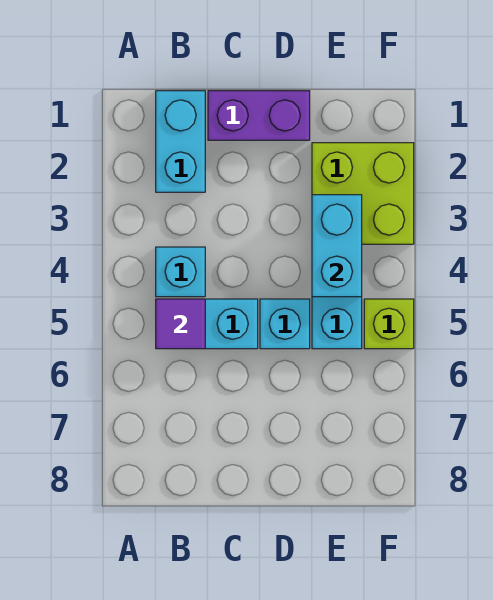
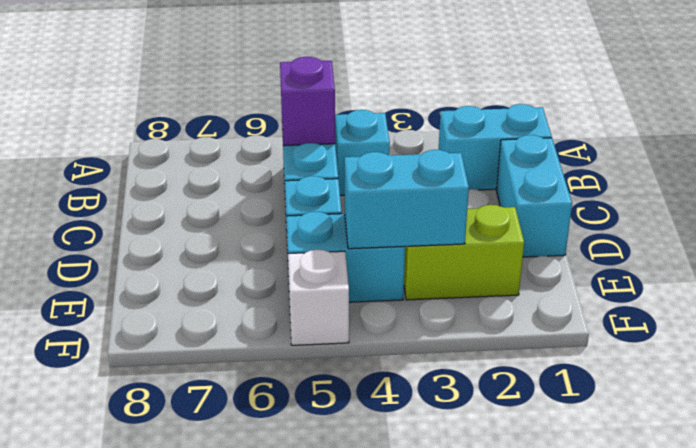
purple 1x1 tile [156,299,205,349] -> purple 1x1 brick [280,57,335,146]
purple 1x2 brick [208,91,310,140] -> cyan 1x2 brick [496,135,572,257]
lime 2x2 brick [312,143,414,244] -> lime 1x2 brick [404,205,524,300]
lime 1x1 brick [364,299,414,349] -> white 1x1 brick [288,249,349,345]

